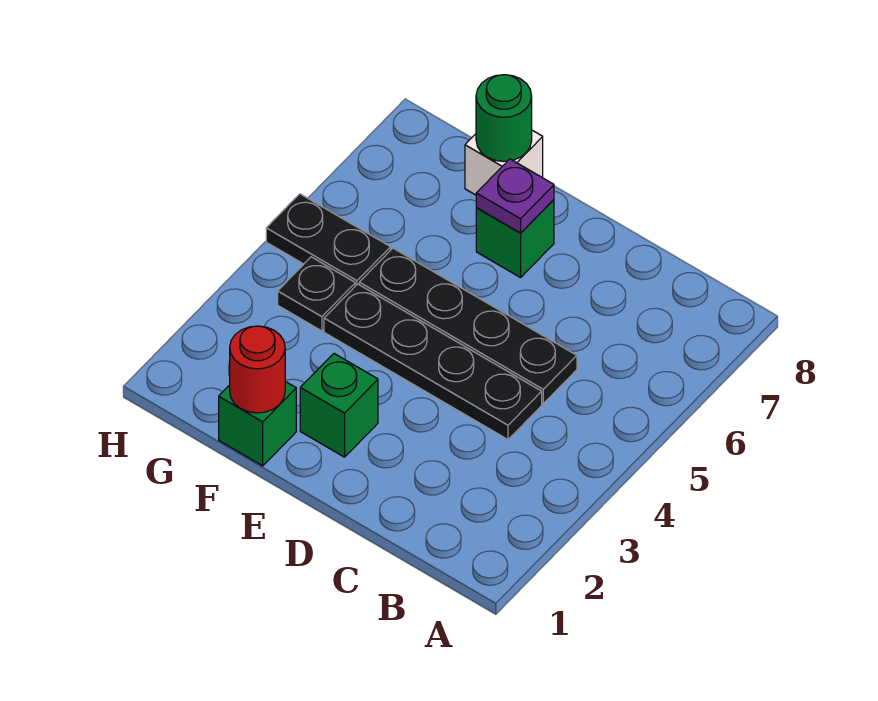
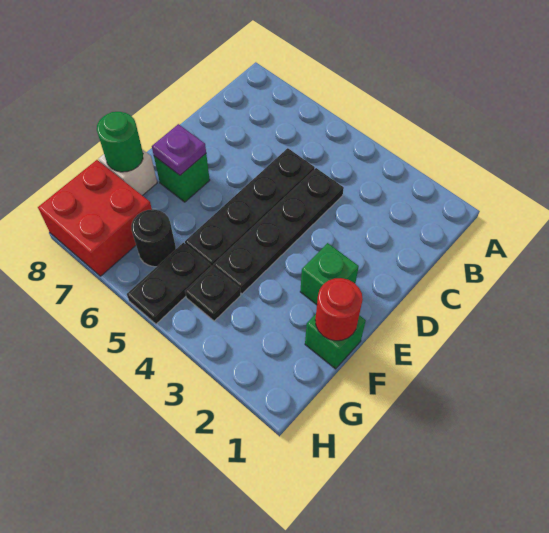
none -> black 1x1 round brick [131,210,176,267]
none -> red 2x2 brick [38,160,152,276]

